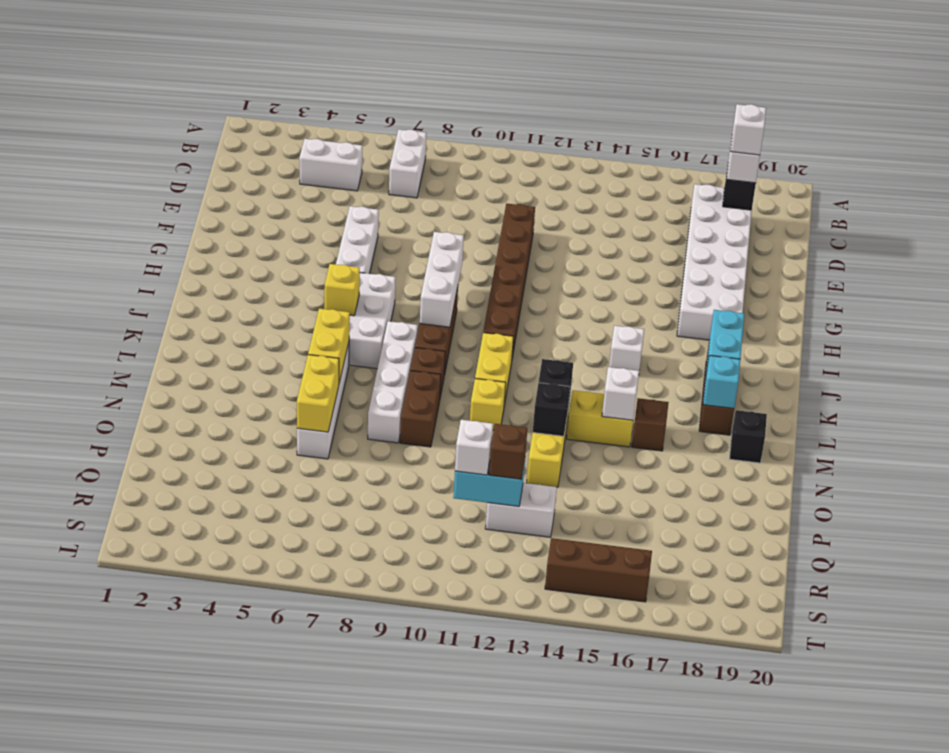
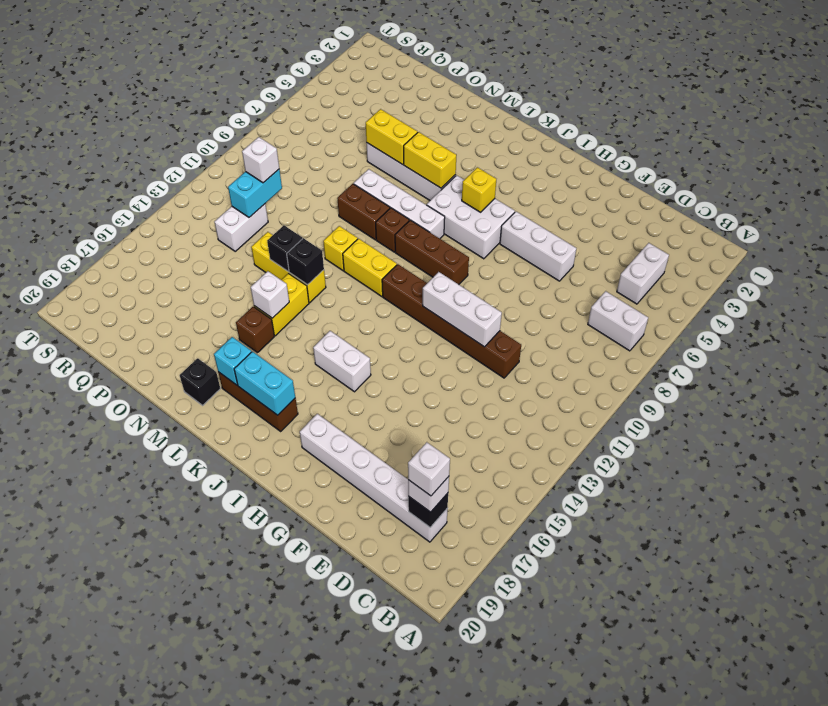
white 2x6 brick [677,184,752,340] -> white 1x6 brick [300,414,448,542]
white 1x3 brick [420,232,464,327] -> white 1x3 brick moved to [423,272,502,347]
white 1x1 brick [609,326,644,371] -> white 1x2 brick [313,331,371,392]
brown 1x1 brick [489,424,527,479] -> none
brown 1x3 brick [545,538,652,602] -> none

